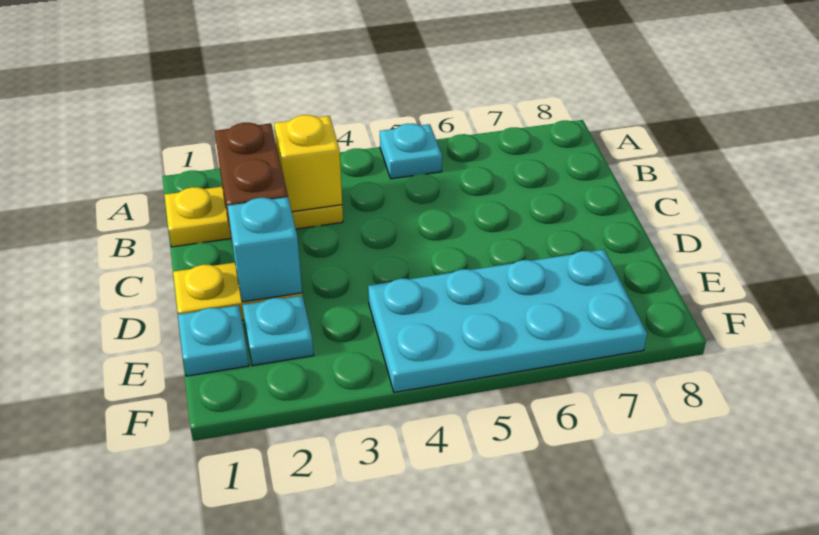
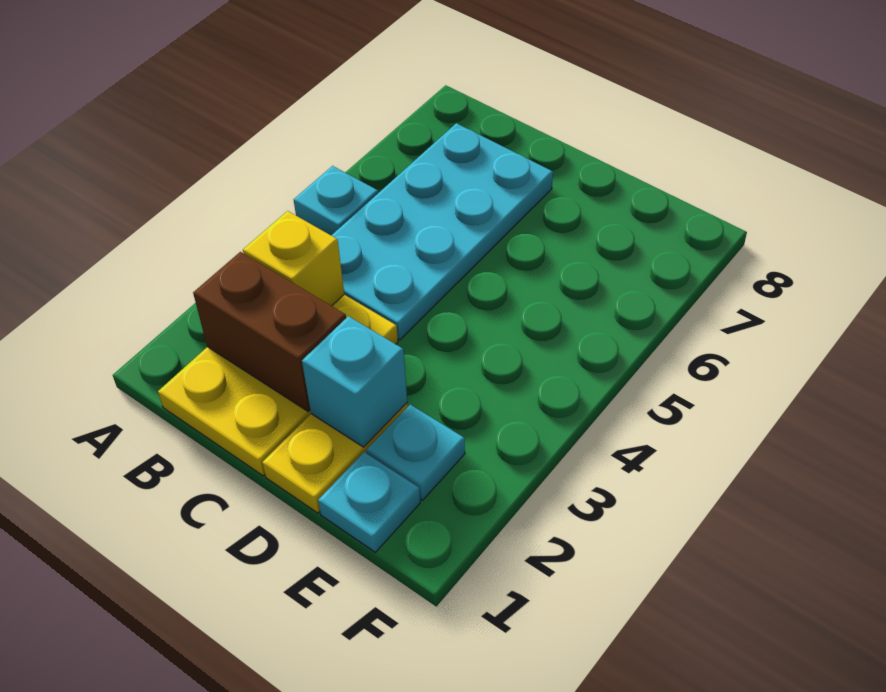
yellow 1x3 plate [164,187,343,247] -> yellow 2x3 plate [158,295,398,476]
cyan 2x4 plate [368,250,647,392] -> cyan 2x4 plate moved to [331,123,553,340]

